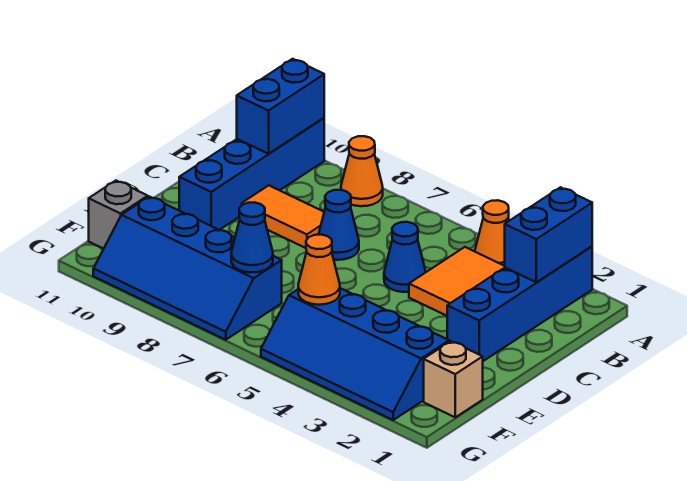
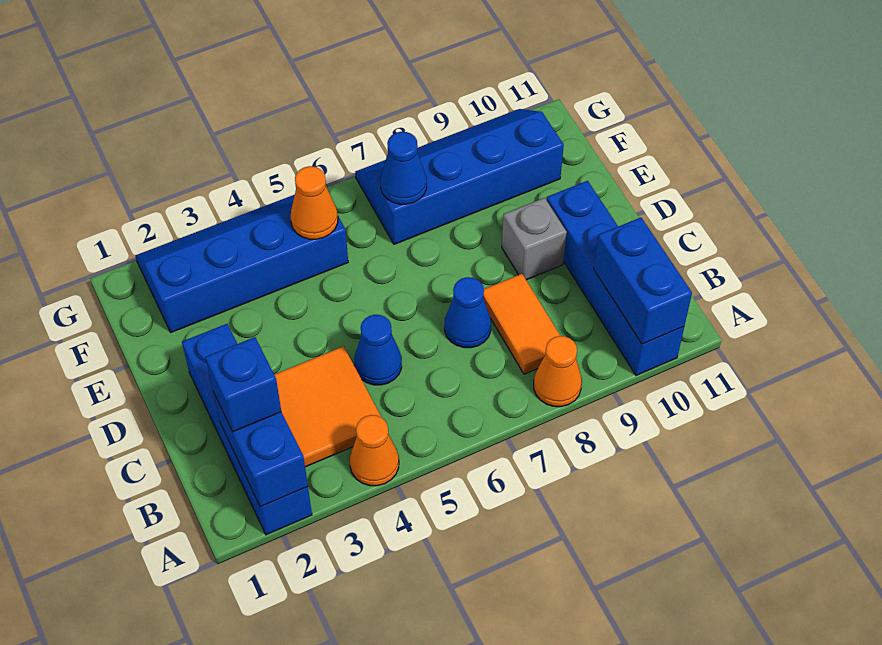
none -> blue 1x1 brick [205,337,281,432]
orange 1x2 tile [242,185,324,248] -> orange 1x2 tile turned to [483,274,560,374]
tan 1x1 brick [424,341,483,417] -> none
grey 1x1 brick [89,181,148,249] -> grey 1x1 brick moved to [502,198,567,280]

